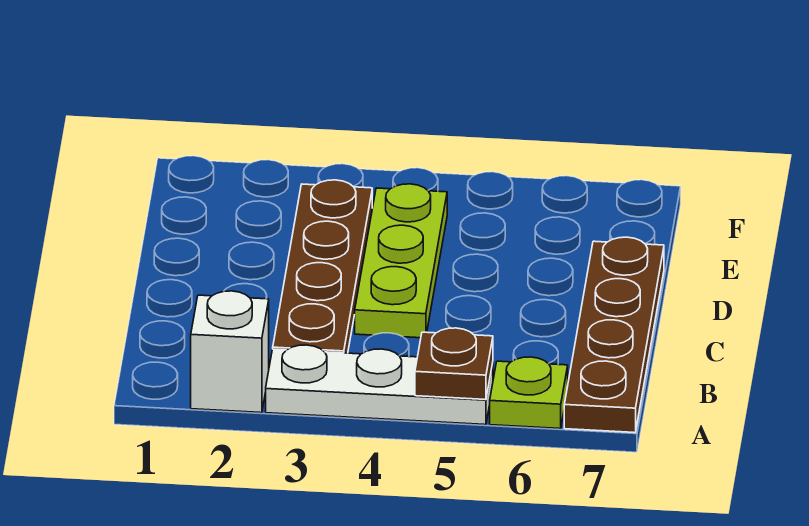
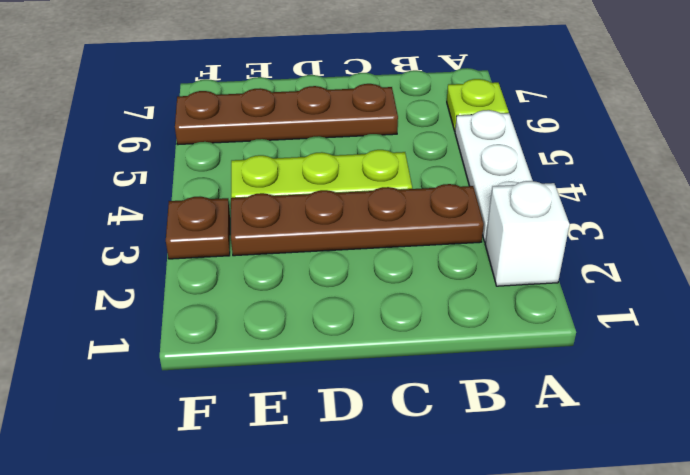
brown 1x1 plate [415,328,493,400] -> brown 1x1 plate moved to [166,197,230,259]
brown 1x4 plate [564,237,664,433] -> brown 1x4 plate moved to [175,84,398,145]

